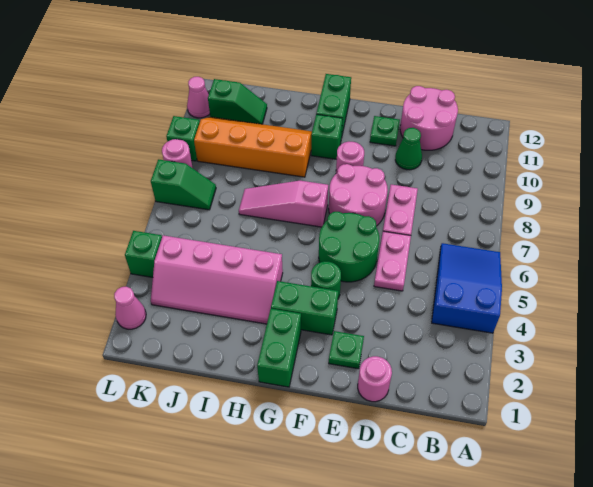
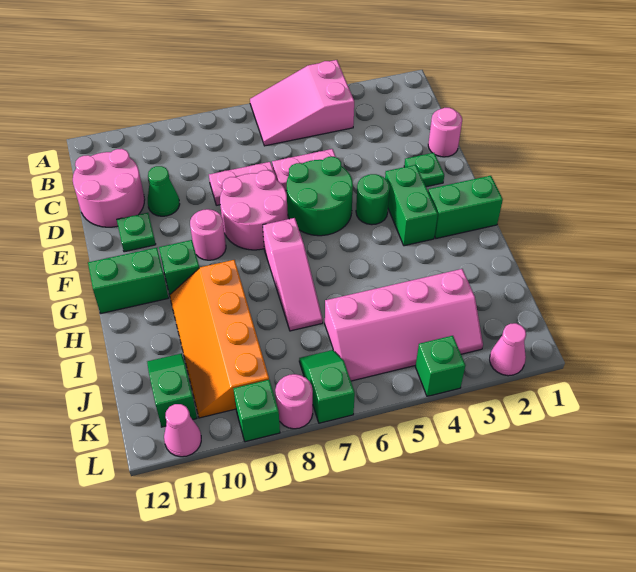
blue 2x3 slope [432,243,502,333] -> pink 2x3 slope [250,60,354,146]
pink 2x4 slope [151,235,283,324] -> pink 2x4 slope turned to [325,269,483,381]

